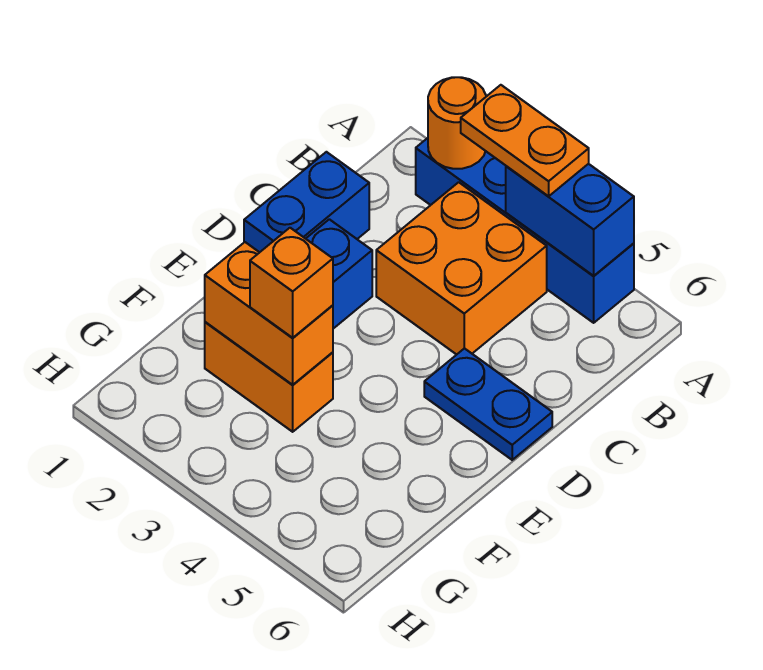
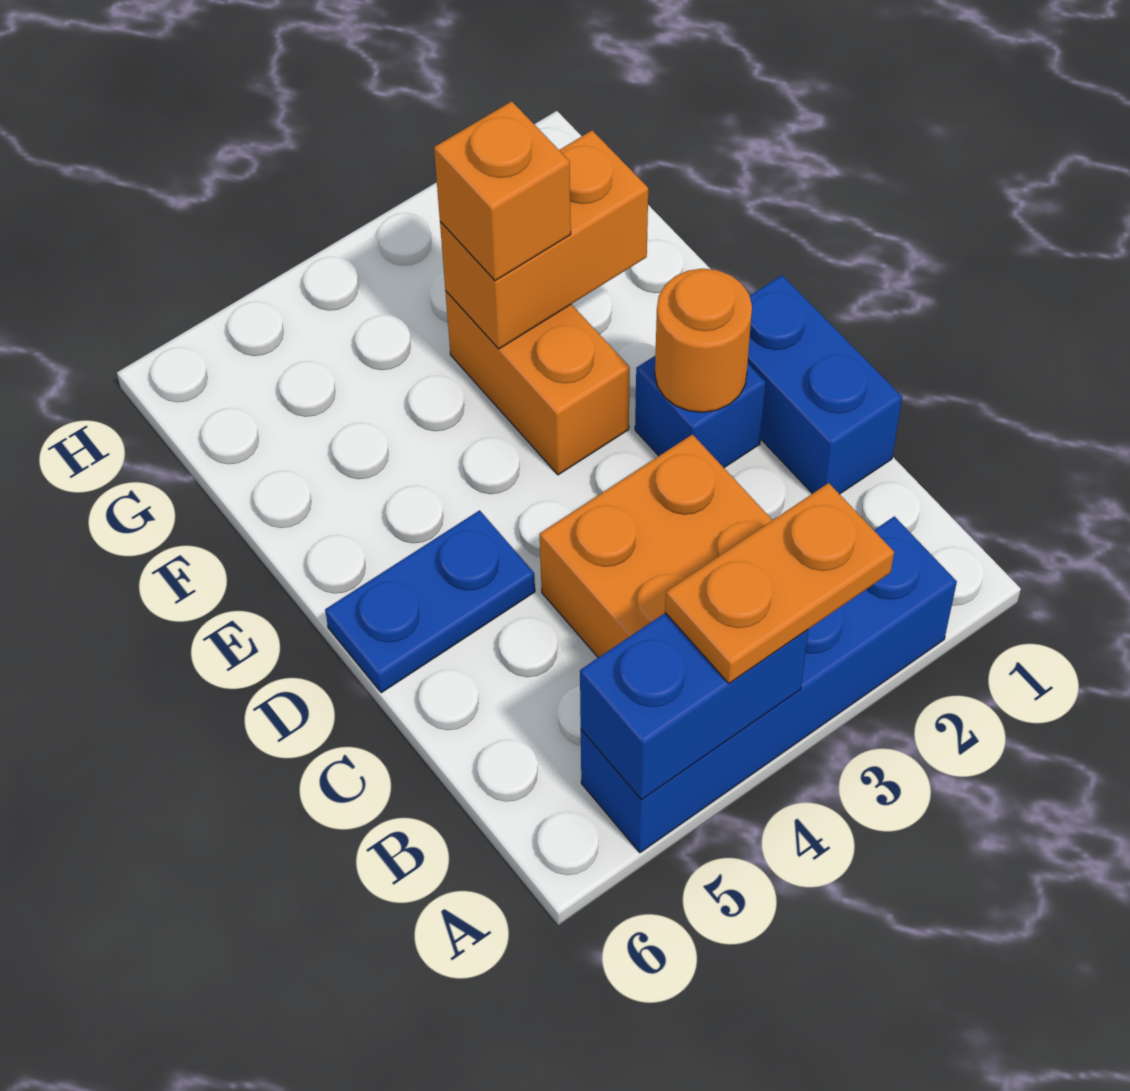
orange 1x1 round brick [428,77,486,169] -> orange 1x1 round brick moved to [655,269,752,412]
orange 1x2 brick [205,322,333,432] -> orange 1x2 brick turned to [445,291,630,475]

